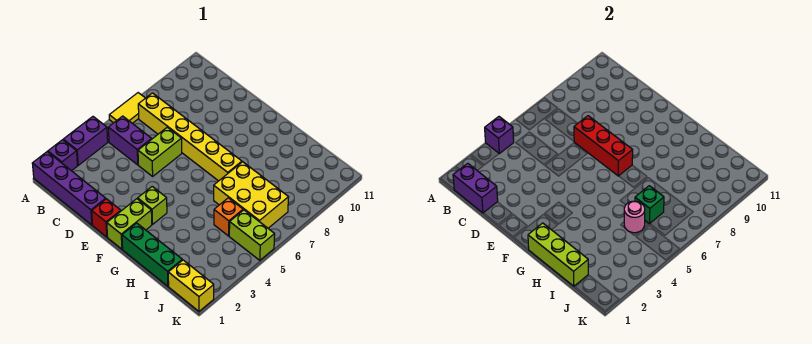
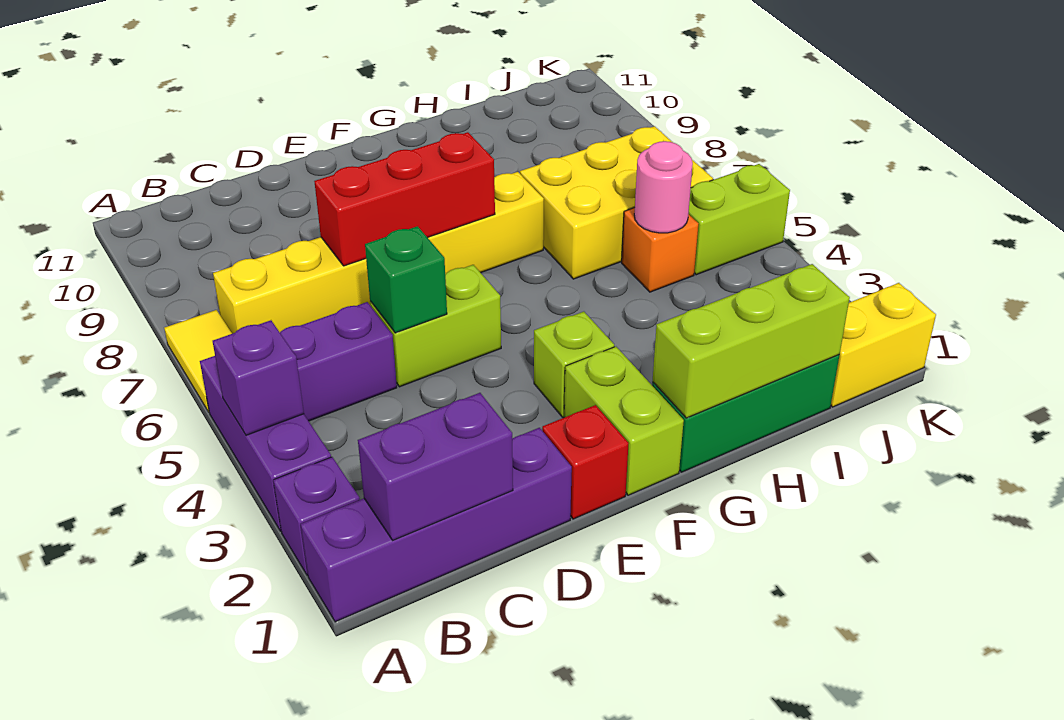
purple 1x2 brick [63,117,108,165] -> purple 1x3 brick [200,356,331,531]
lime 1x2 brick [138,127,182,176] -> lime 1x2 brick turned to [370,265,501,387]
green 1x1 brick [635,186,664,224] -> green 1x1 brick moved to [365,226,447,333]

